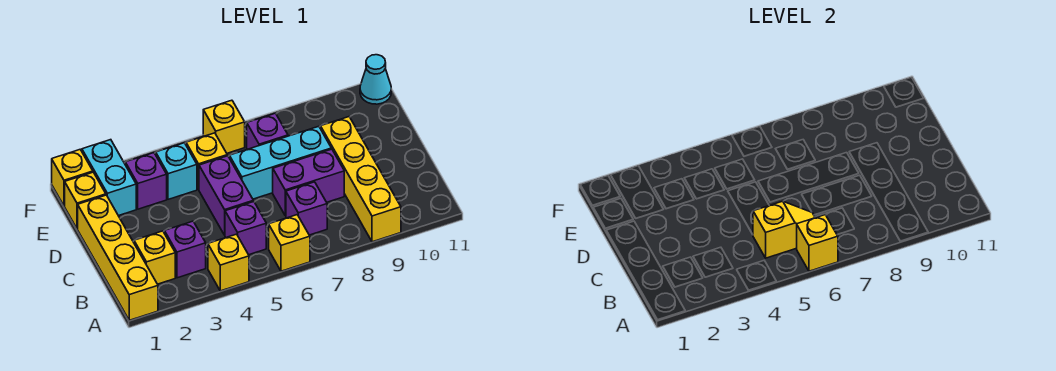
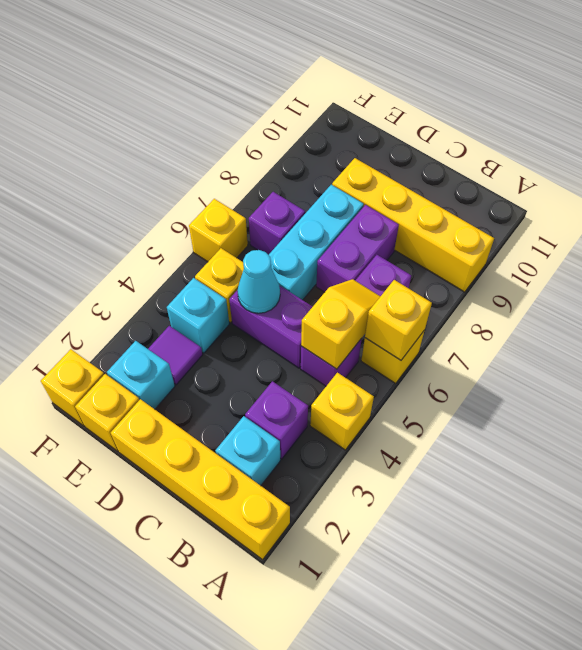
yellow 1x1 brick [134,231,175,284] -> cyan 1x1 brick [215,416,280,486]
cyan 1x2 brick [82,140,136,216] -> cyan 1x1 brick [107,341,175,409]
purple 1x1 brick [125,153,167,209] -> purple 1x1 tile [148,326,203,385]
cyan 1x1 cone [360,55,391,104] -> cyan 1x1 cone moved to [237,250,280,313]

